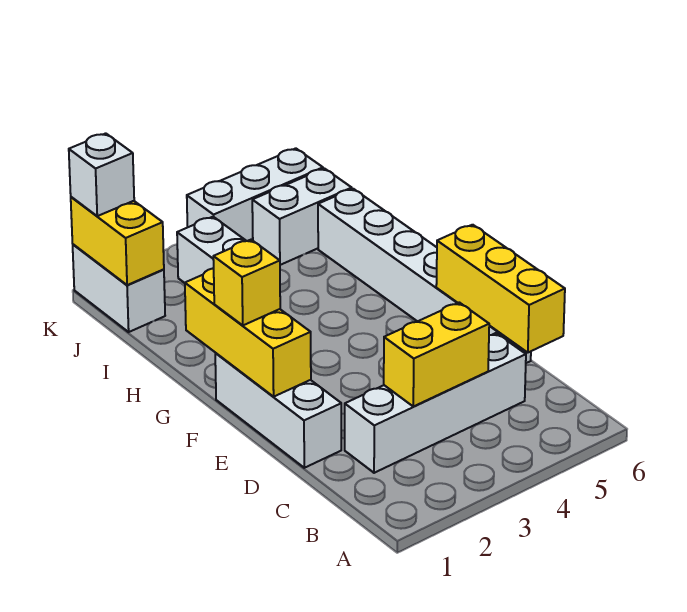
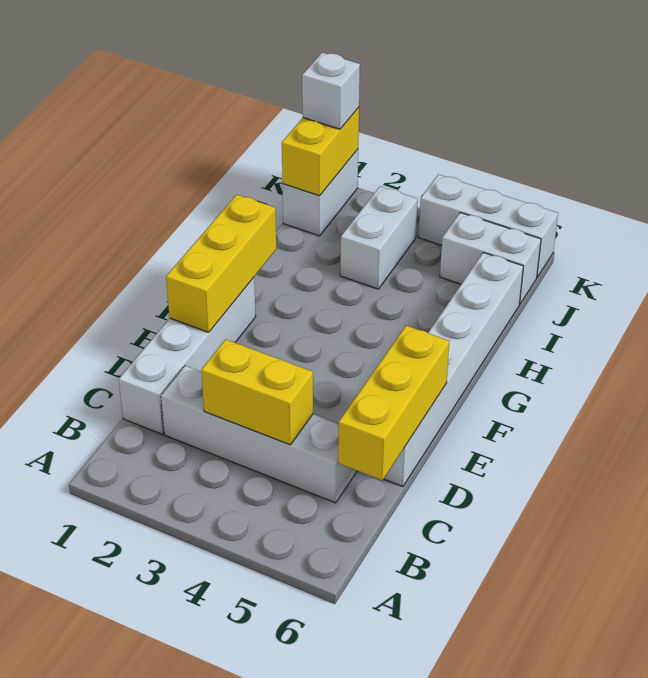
white 1x3 brick [215,353,341,468] -> white 1x4 brick [119,277,256,434]
yellow 1x1 brick [213,240,280,325] -> none

